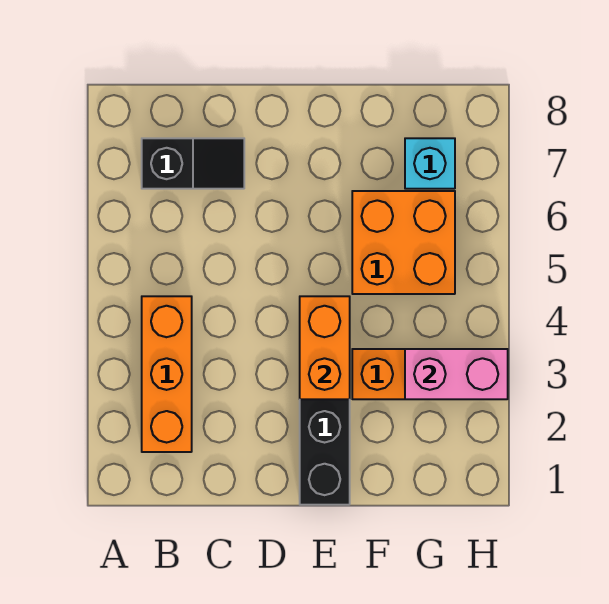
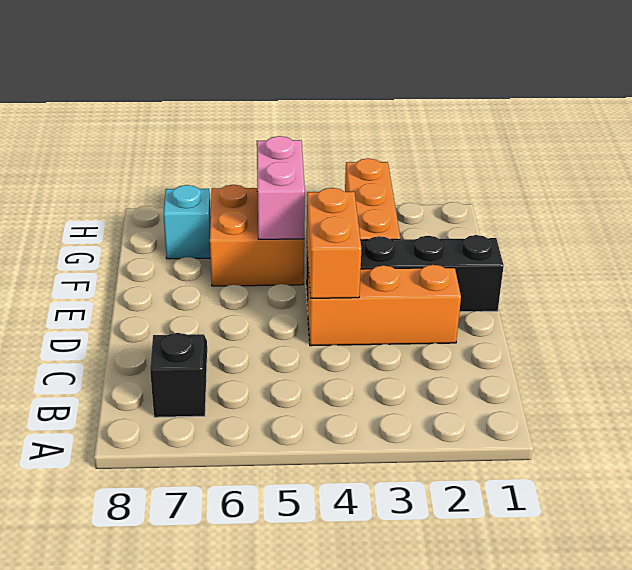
orange 1x3 brick [142,296,192,452] -> orange 1x3 brick moved to [308,265,461,346]
orange 1x2 brick [300,296,350,399] -> orange 1x2 brick turned to [307,188,361,298]
pink 1x2 brick [405,349,508,399] -> pink 1x2 brick moved to [257,136,305,239]

